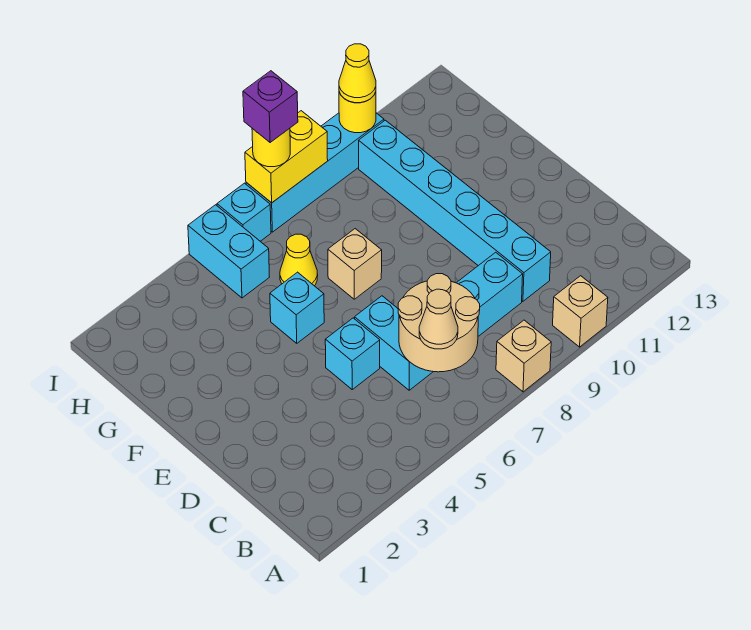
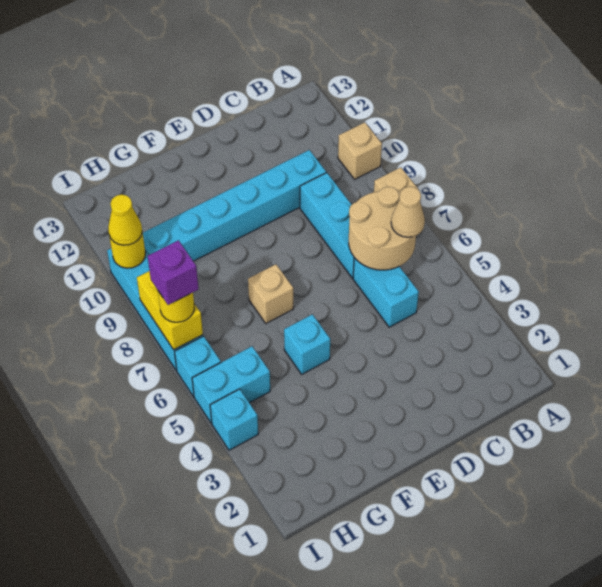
cyan 1x2 brick [355,296,433,390] -> cyan 1x2 brick turned to [353,258,419,327]
cyan 1x1 brick [325,318,380,389] -> cyan 1x1 brick moved to [210,389,258,450]
yellow 1x1 cone [280,234,318,286] -> none

